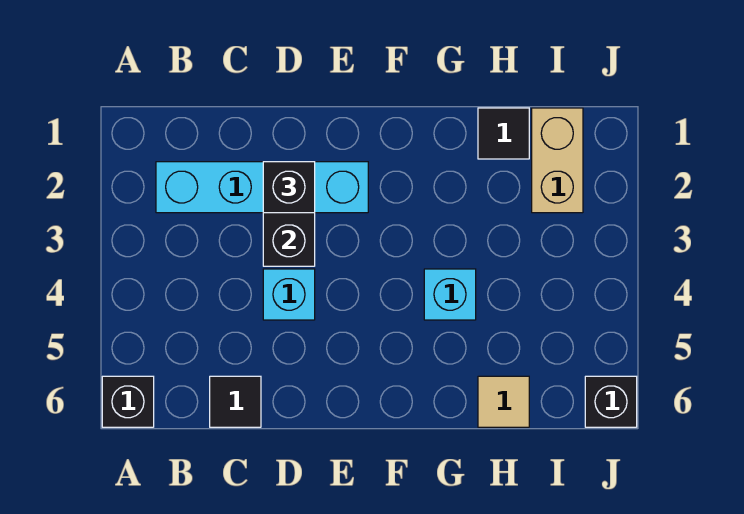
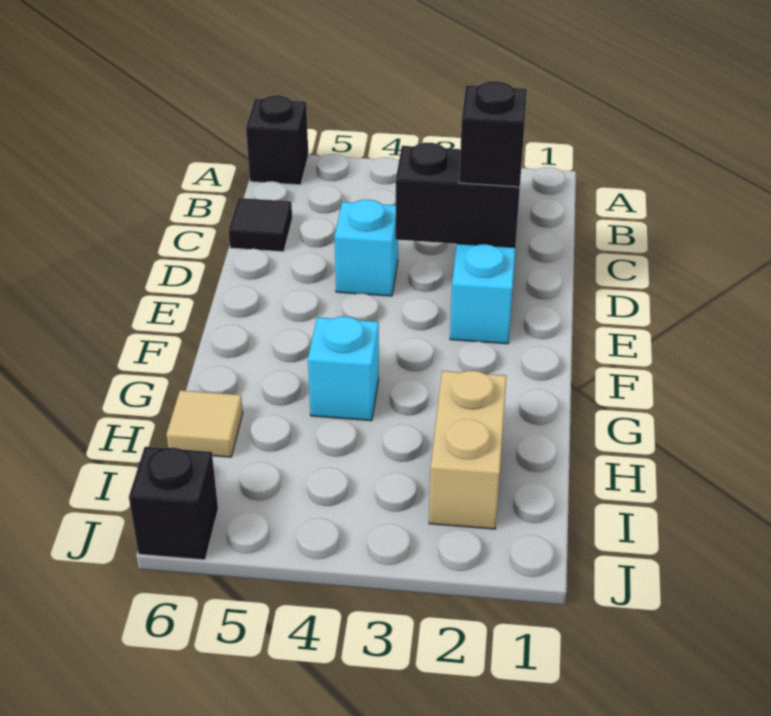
black 1x1 tile [478,108,529,159] -> none
tan 1x2 brick [532,108,583,213] -> tan 1x2 brick turned to [429,371,506,529]

